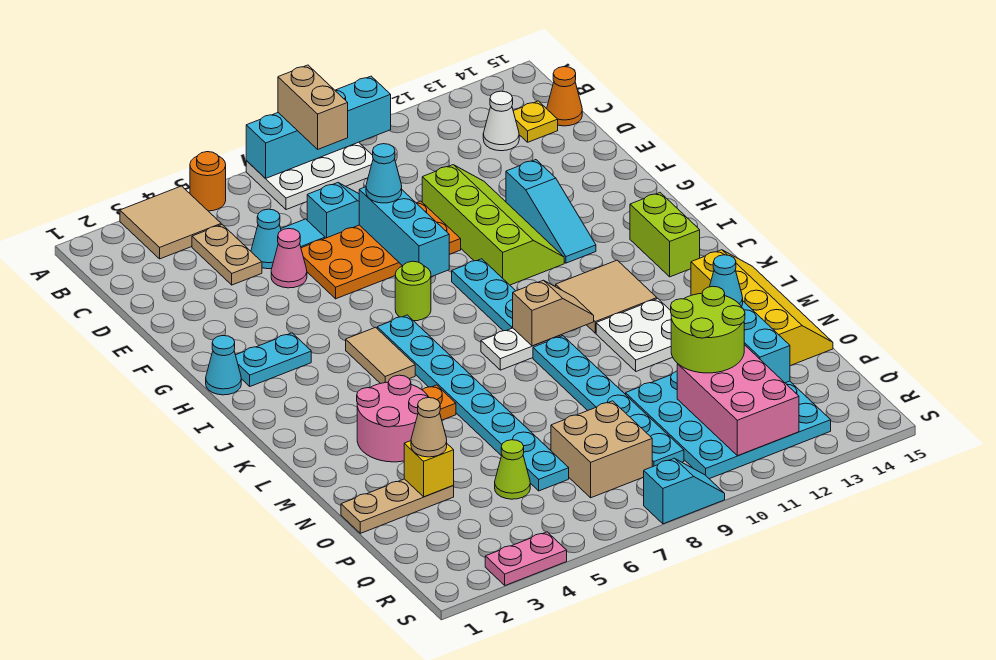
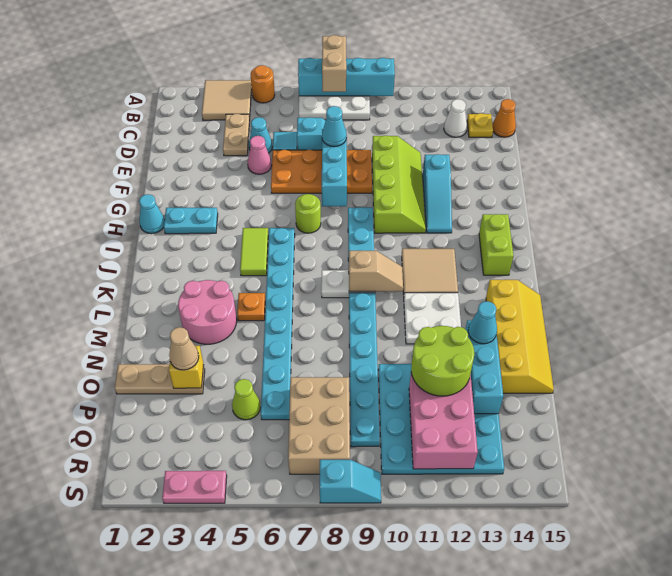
tan 1x2 tile [346,327,415,384] -> lime 1x2 tile [240,228,268,276]
tan 2x2 brick [551,401,652,498] -> tan 2x3 brick [288,377,350,474]

